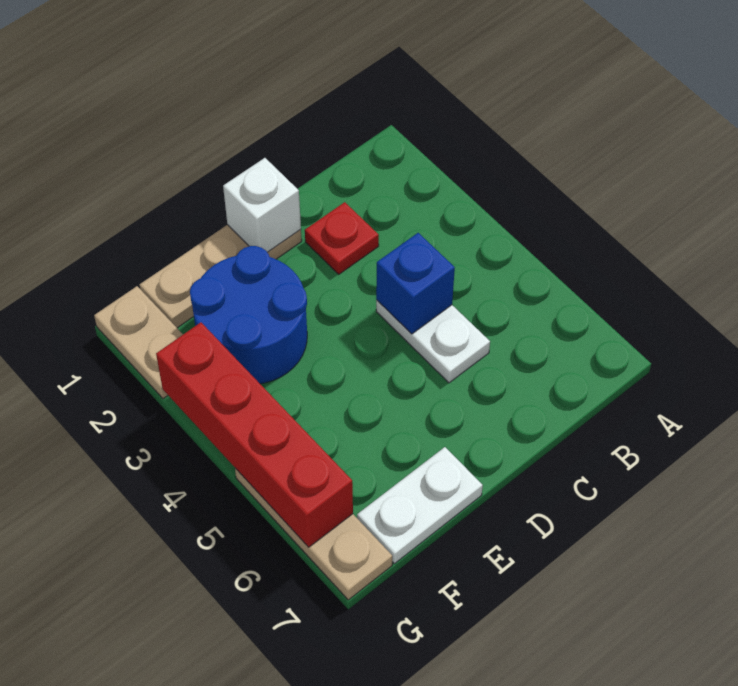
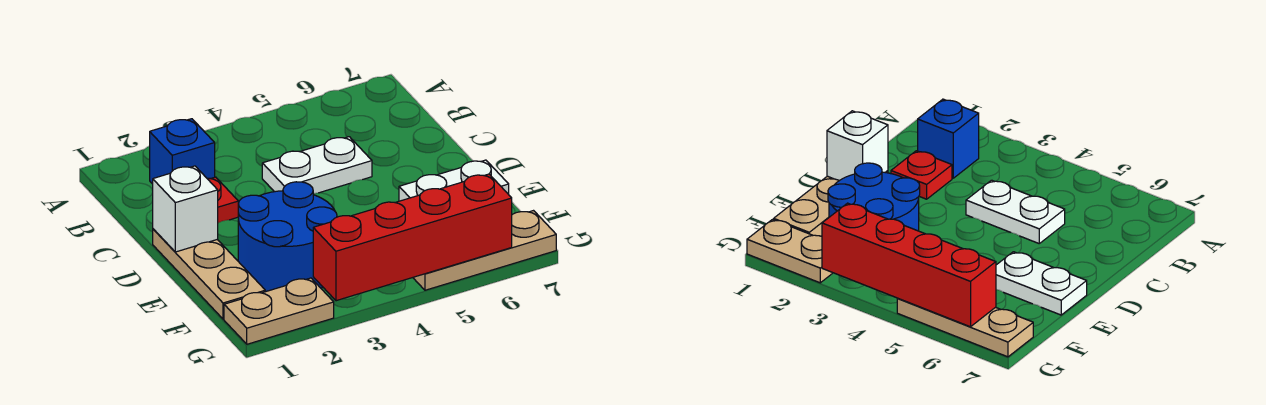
blue 1x1 brick [376,233,455,334] -> blue 1x1 brick moved to [150,119,215,184]
white 1x2 plate [357,447,483,564] -> white 1x2 plate turned to [399,160,509,201]

